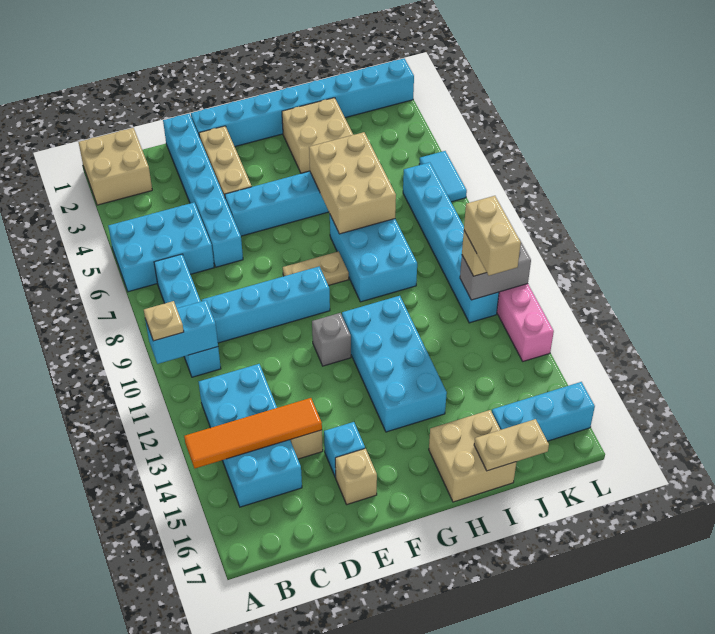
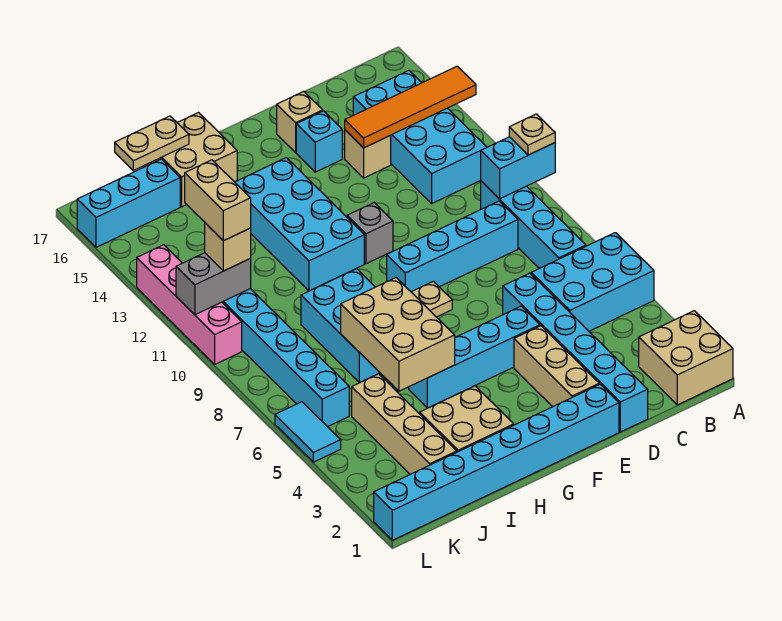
none -> tan 1x4 brick [352,374,457,474]

